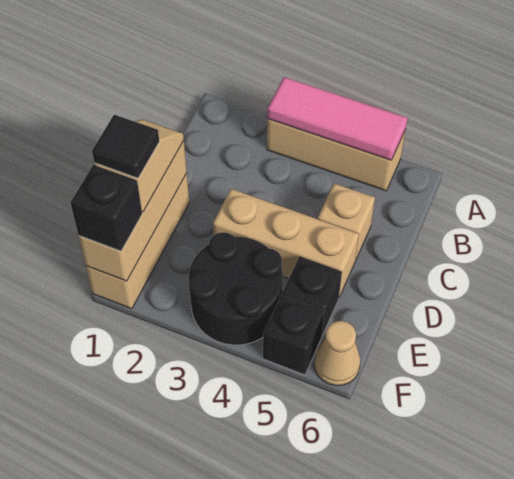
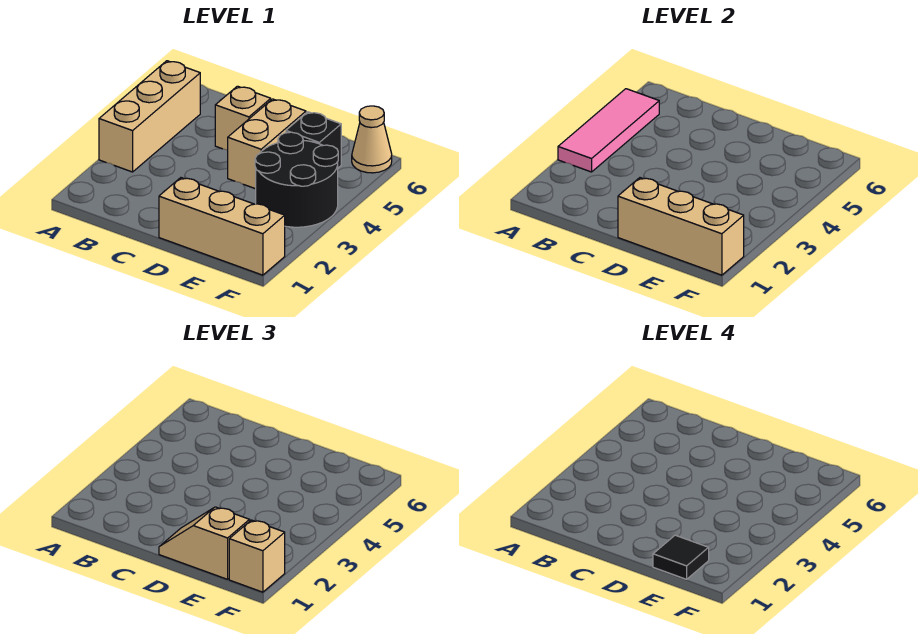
tan 1x3 brick [213,189,359,297] -> tan 1x2 brick [228,99,306,189]
black 1x1 brick [71,165,142,251] -> tan 1x1 brick [229,520,285,592]
black 1x1 brick [263,295,324,375] -> none

